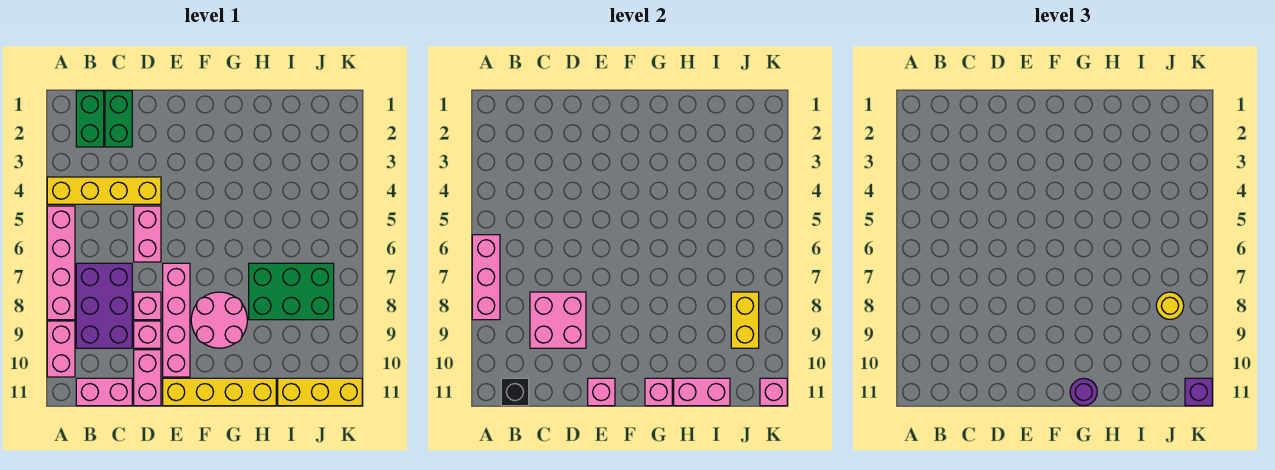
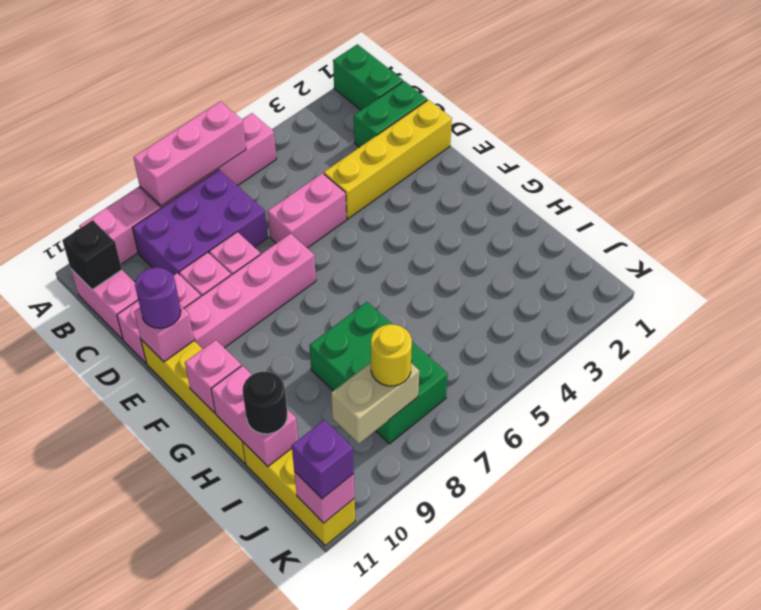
yellow 1x4 brick [47,177,161,204] -> yellow 1x4 brick turned to [324,100,452,219]
green 1x2 brick [76,91,104,147] -> green 1x2 brick turned to [333,44,403,110]
pink 2x2 brick [530,292,586,348] -> none
pink 2x2 round brick [191,292,247,348] -> none
purple 1x1 round brick [1070,378,1097,406] -> purple 1x1 round brick moved to [135,268,181,328]
none -> black 1x1 round brick [243,372,287,434]
yellow 1x2 brick [731,292,759,348] -> tan 1x2 brick [331,362,419,444]

